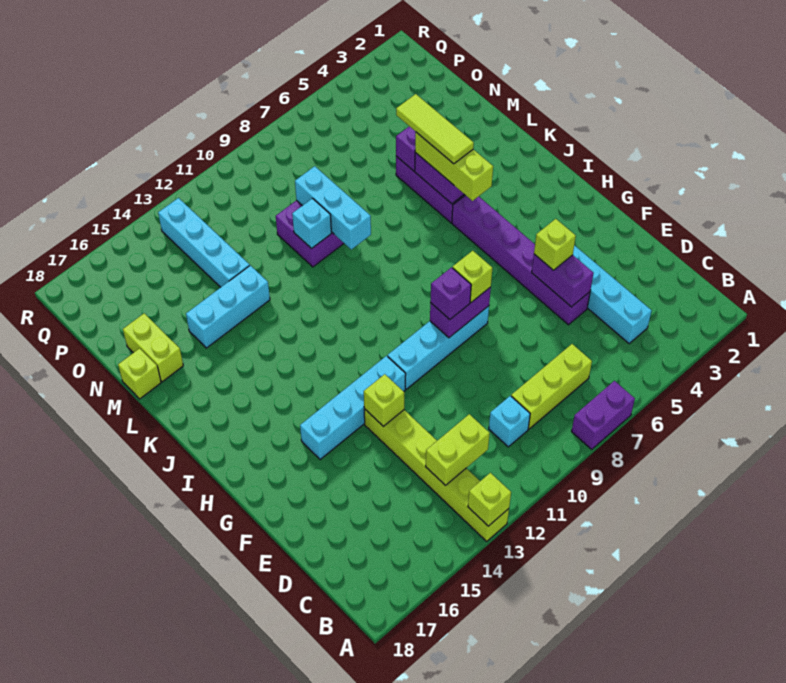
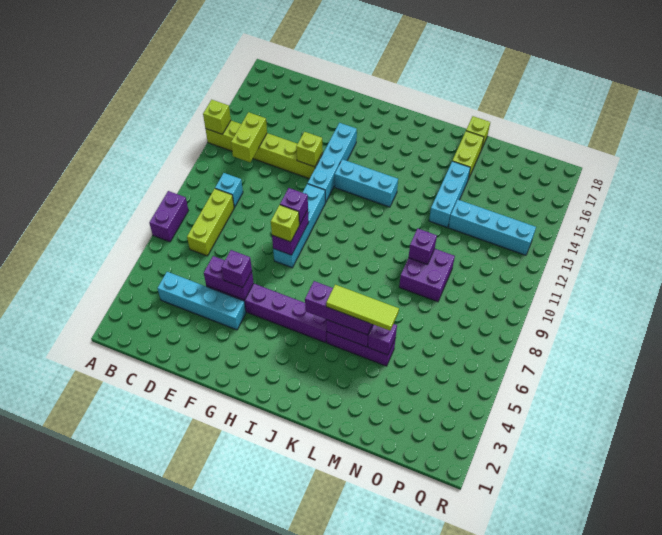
lime 1x1 brick [534,219,576,270] -> purple 1x1 brick [221,250,252,287]
lime 1x3 brick [415,132,493,201] -> purple 1x3 brick [305,281,373,335]
cyan 1x3 brick [295,166,371,249] -> cyan 1x3 brick moved to [335,159,398,207]
cyan 1x1 brick [292,198,331,249] -> purple 1x1 brick [408,228,437,265]
lime 1x2 brick [123,313,183,382] -> lime 1x2 brick turned to [453,131,484,179]

